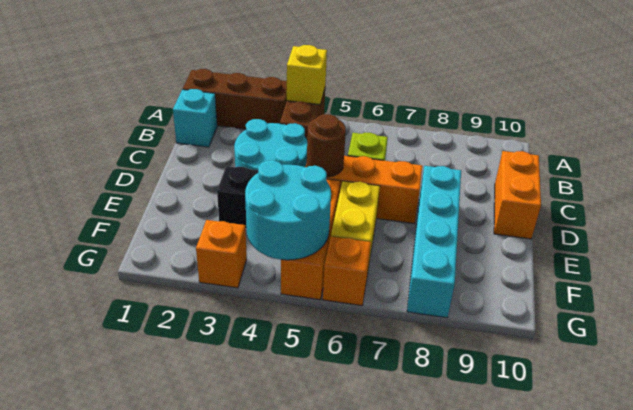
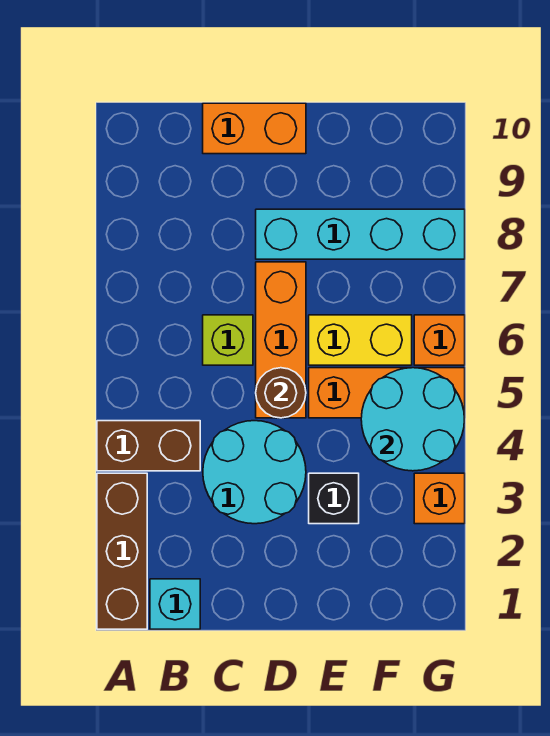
yellow 1x1 brick [287,45,327,105] -> none

